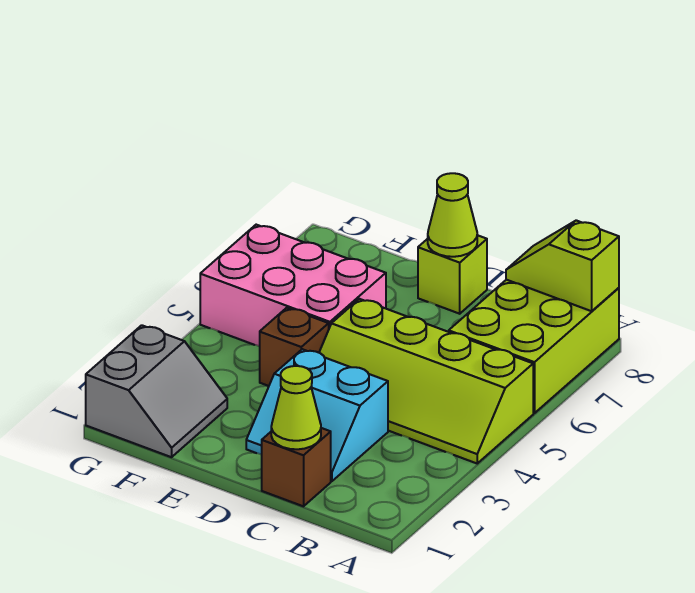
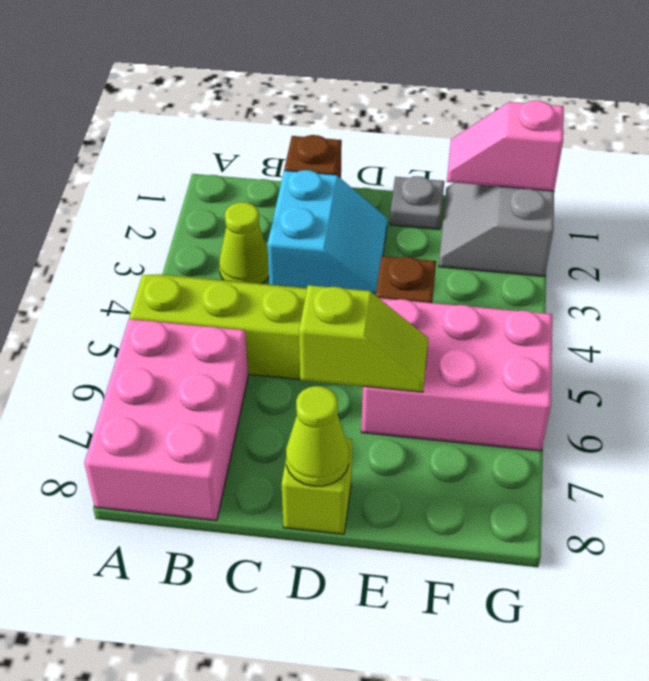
lime 2x3 brick [449,280,619,413] -> pink 2x3 brick [84,319,248,521]
lime 1x2 slope [506,220,619,311] -> lime 1x2 slope moved to [299,285,428,392]
lime 1x1 cone [271,366,321,449] -> lime 1x1 cone moved to [219,202,269,284]
cyan 2x2 slope [246,349,388,481] -> cyan 2x2 slope turned to [267,170,387,294]
none -> grey 1x1 plate [390,176,444,229]
none -> pink 1x2 slope [447,101,564,191]

